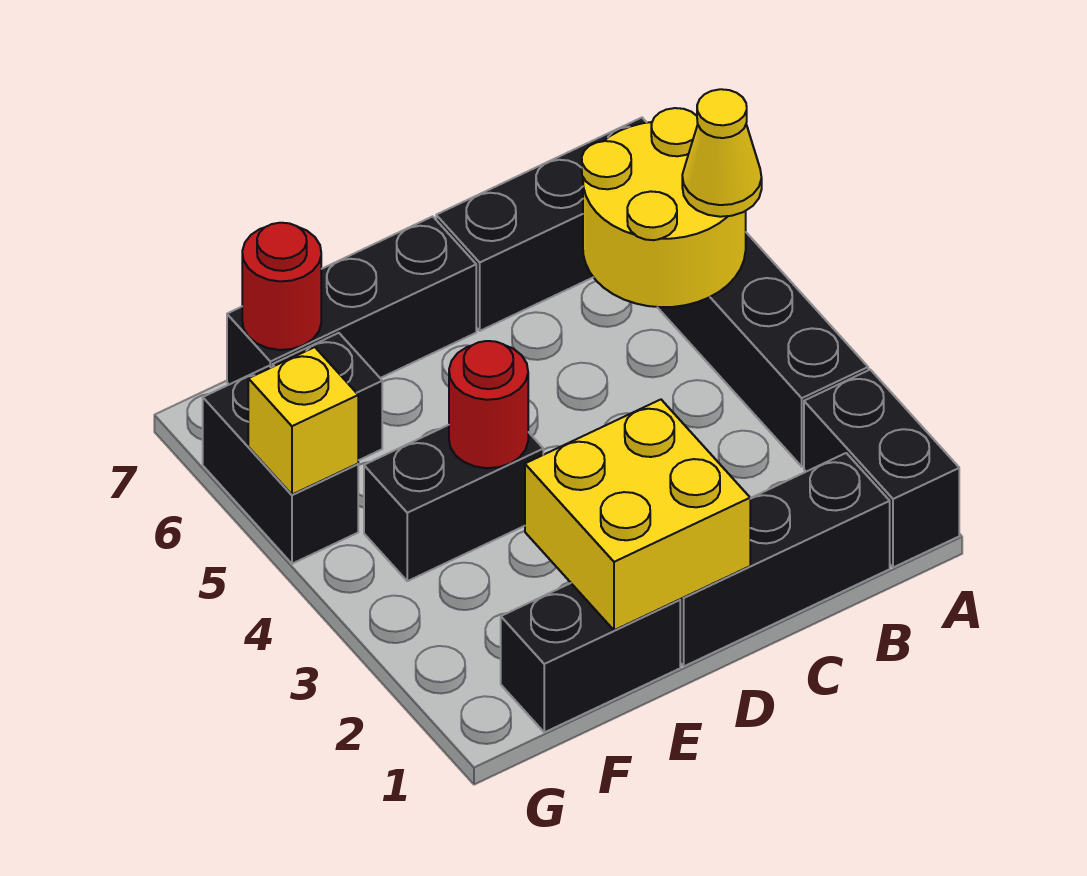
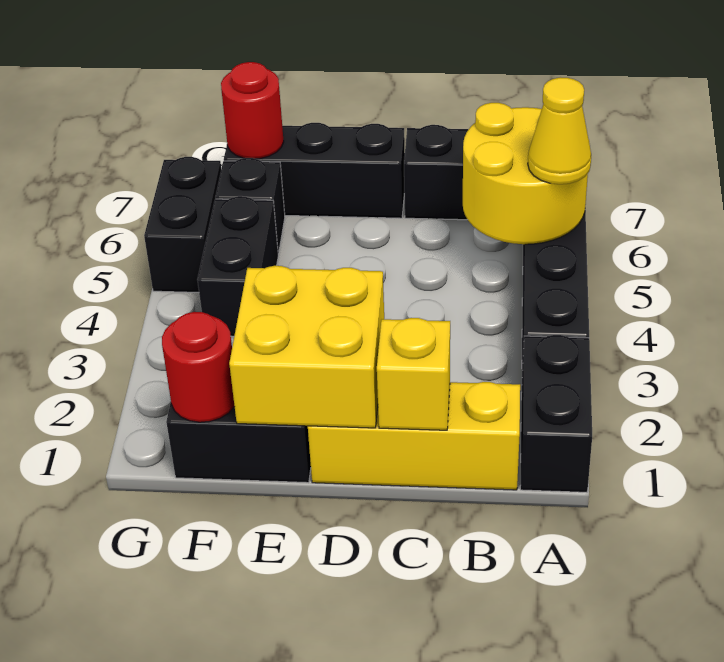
black 1x3 brick [680,453,890,666] -> yellow 1x3 brick [308,382,520,490]
black 1x2 brick [364,425,543,581] -> black 1x2 brick turned to [197,196,278,336]
red 1x1 round brick [449,341,528,468] -> red 1x1 round brick moved to [162,312,235,422]
yellow 1x1 brick [248,347,358,495] -> yellow 1x1 brick moved to [377,318,450,430]

